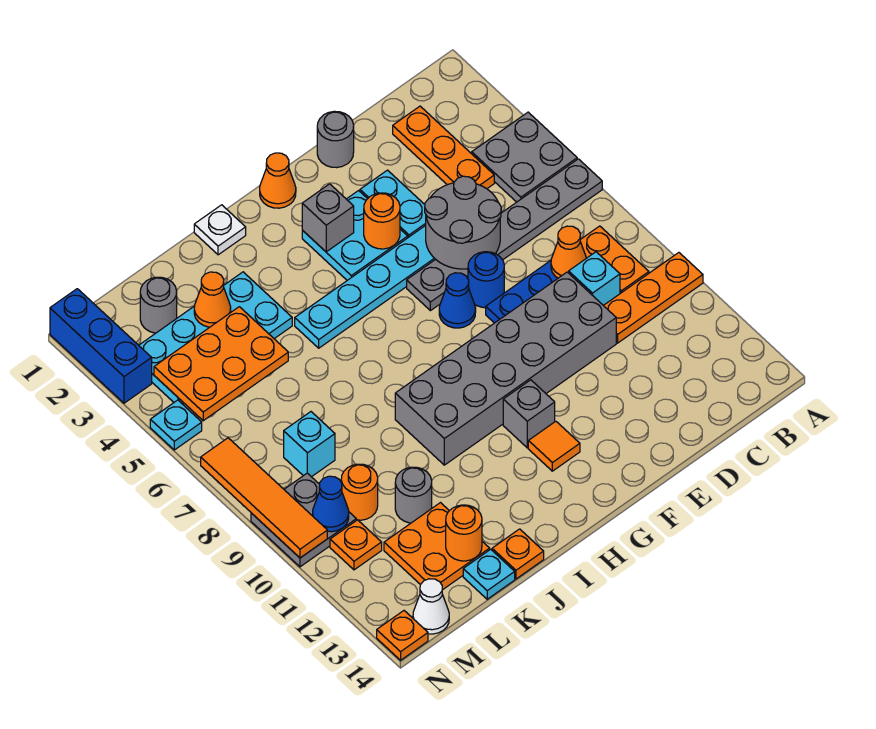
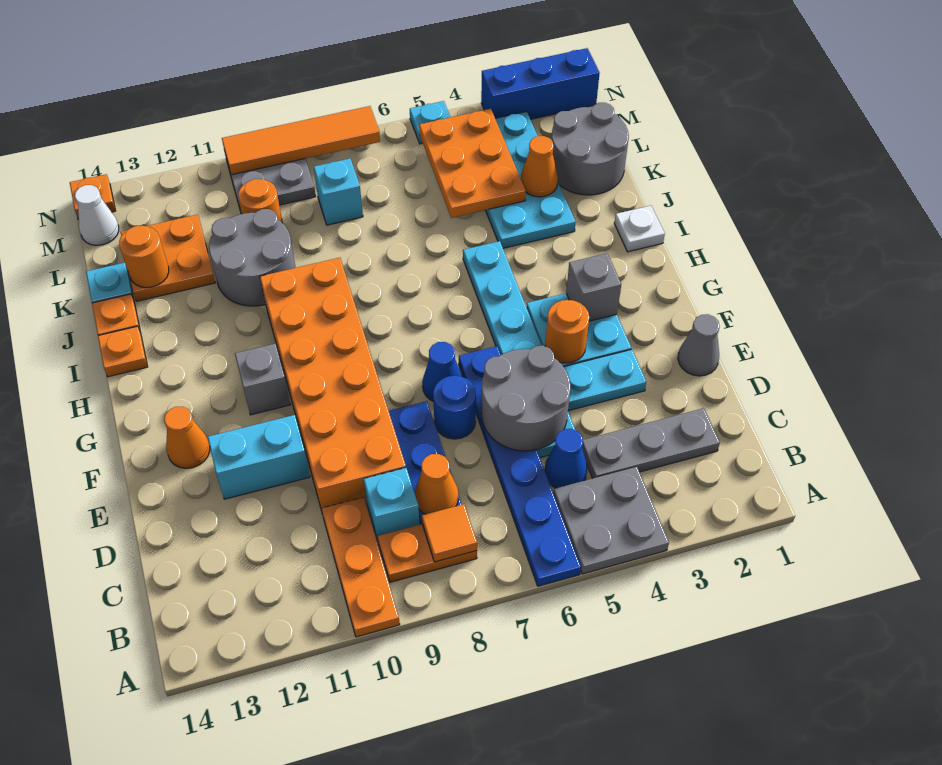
grey 1x6 plate [407,159,602,311] -> blue 1x6 plate [459,346,581,586]
orange 1x3 plate [393,106,494,189] -> grey 1x3 plate [582,408,720,478]
grey 2x6 brick [395,272,616,465] -> orange 2x6 brick [260,258,406,511]
grey 1x1 round brick [317,111,354,168] -> grey 1x1 cone [678,314,720,376]
none -> cyan 1x2 brick [208,415,310,499]
orange 1x1 cone [260,153,296,208] -> orange 1x1 cone moved to [164,407,210,468]
orange 1x1 tile [528,421,580,471] -> orange 1x1 tile moved to [422,504,477,562]
grey 1x1 round brick [395,467,432,523] -> grey 2x2 round brick [209,209,295,306]
grey 1x1 round brick [140,277,177,333] -> grey 2x2 round brick [551,103,629,195]
blue 1x1 cone [313,476,349,532] -> blue 1x1 cone moved to [545,429,587,488]
orange 1x1 plate [330,520,382,570] -> orange 1x1 plate moved to [98,326,148,377]

